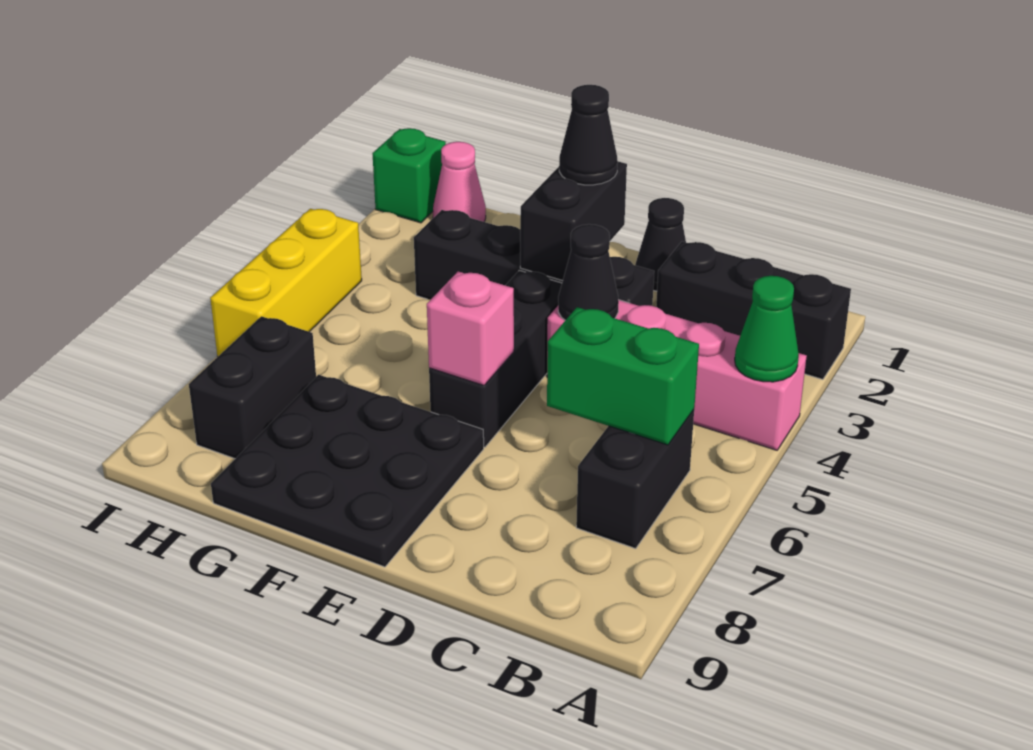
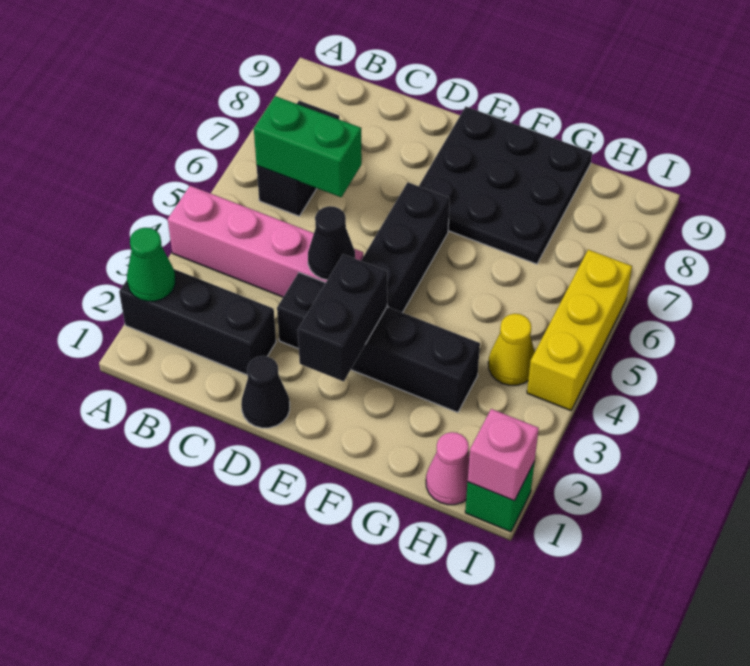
green 1x1 cone [735,276,799,382] -> green 1x1 cone moved to [127,228,176,301]
black 1x1 cone [559,85,618,185] -> none
pink 1x1 brick [427,271,514,385] -> pink 1x1 brick moved to [468,409,539,501]
none -> yellow 1x1 cone [488,314,535,385]
black 1x2 brick [189,316,316,459] -> none

